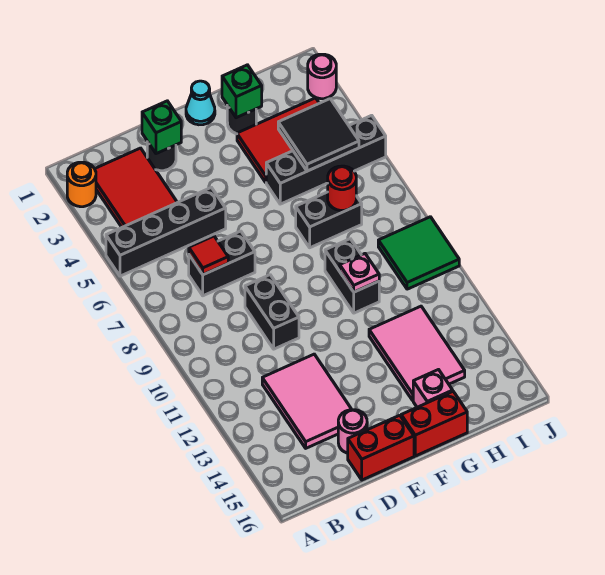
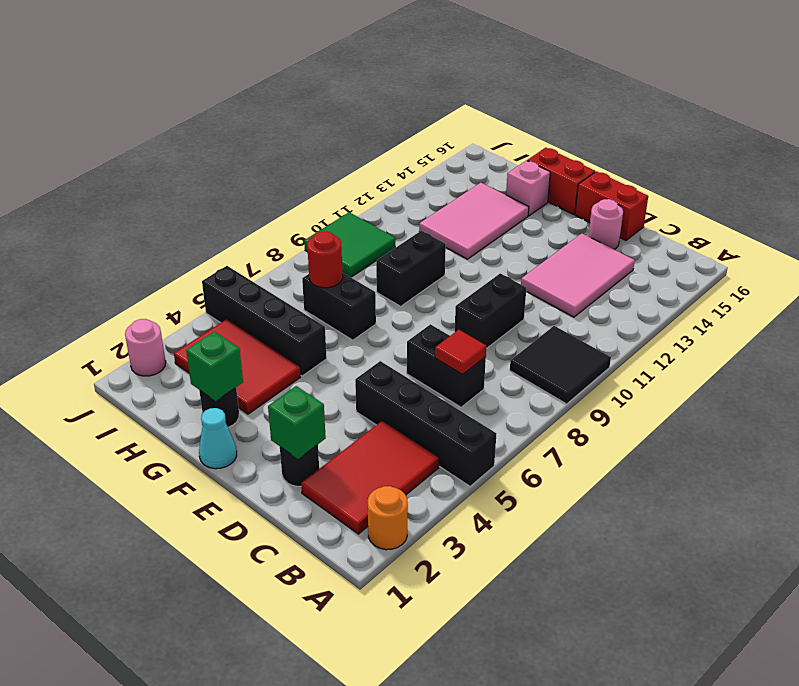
pink 1x1 plate [340,254,379,292] -> none
black 2x2 tile [278,99,359,171] -> black 2x2 tile moved to [510,326,611,404]

